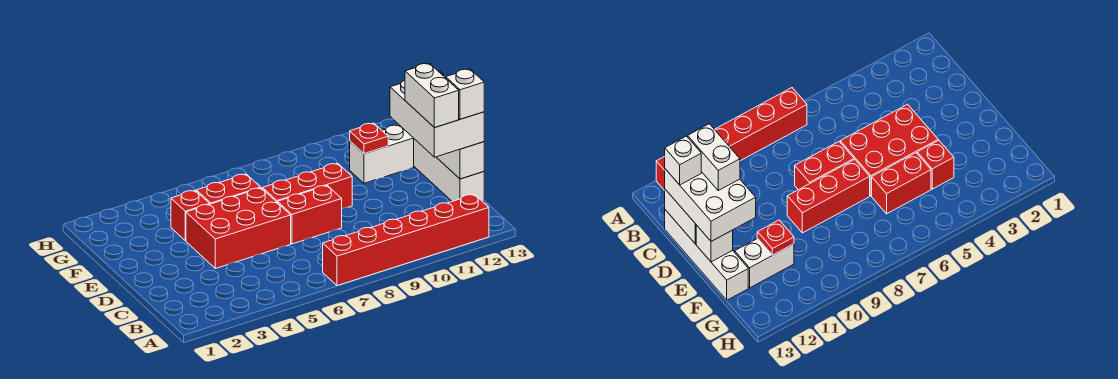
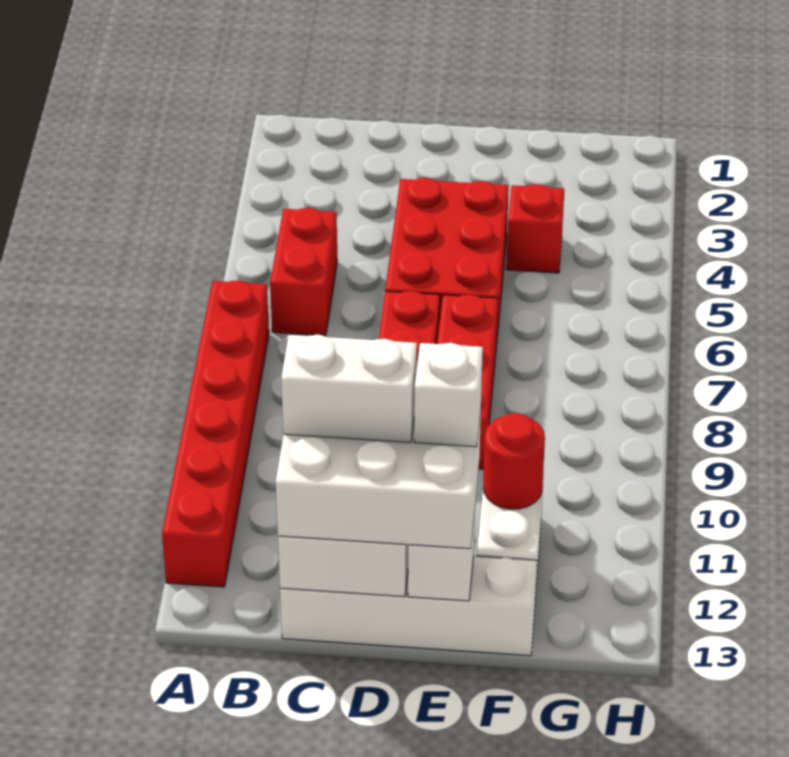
white 1x1 brick [446,69,484,119] -> white 1x1 brick moved to [414,343,483,447]
red 1x2 brick [196,174,261,204] -> red 1x2 brick moved to [270,208,337,336]
red 1x1 plate [350,123,388,154] -> red 1x1 round brick [483,413,545,509]

